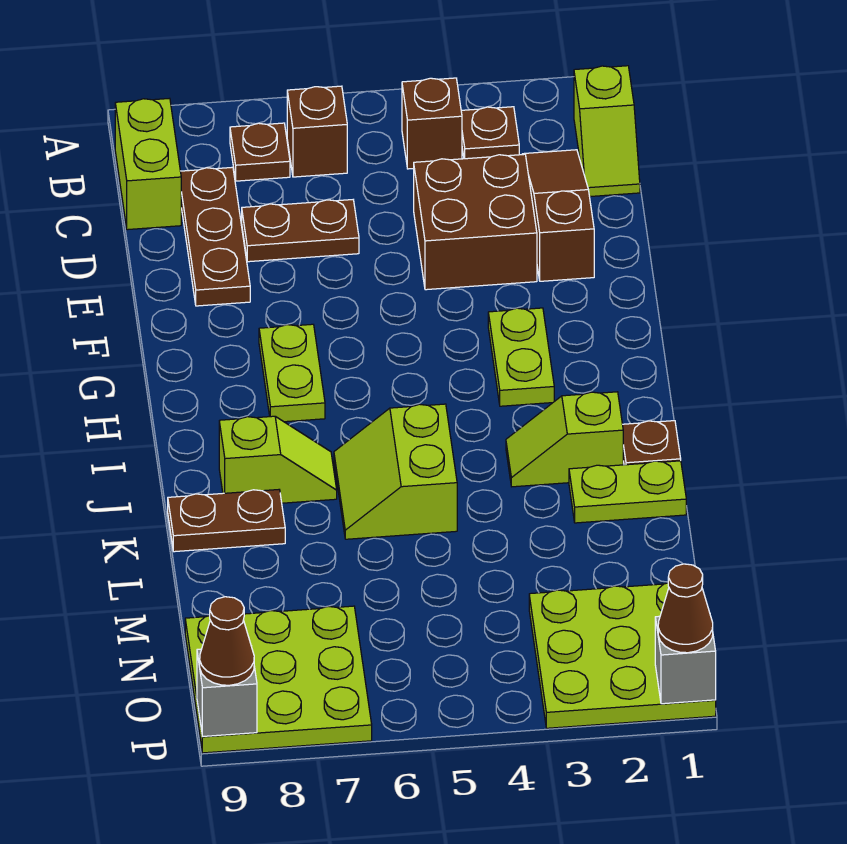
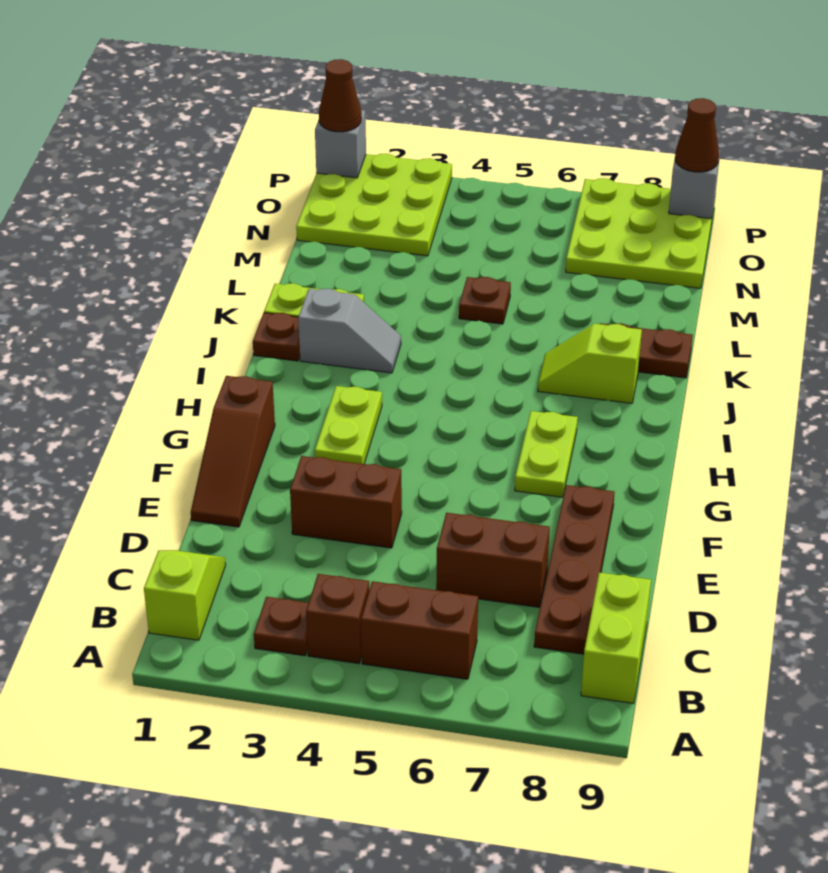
brown 1x1 brick [287,86,347,177] -> brown 1x2 brick [361,581,478,679]
brown 1x1 plate [230,123,290,181] -> brown 1x1 plate moved to [459,277,511,324]
brown 1x3 slope [523,150,594,281] -> brown 1x3 slope moved to [191,376,275,527]
brown 1x3 plate [180,167,250,306] -> brown 1x4 plate [534,485,615,654]
brown 2x2 brick [414,154,537,290] -> brown 1x2 brick [290,456,402,548]
brown 1x2 plate [242,200,359,262] -> brown 1x2 brick [436,513,550,607]
lime 1x2 slope [506,392,623,487] -> grey 1x2 slope [298,289,401,373]
lime 2x2 slope [334,404,457,539] -> none

